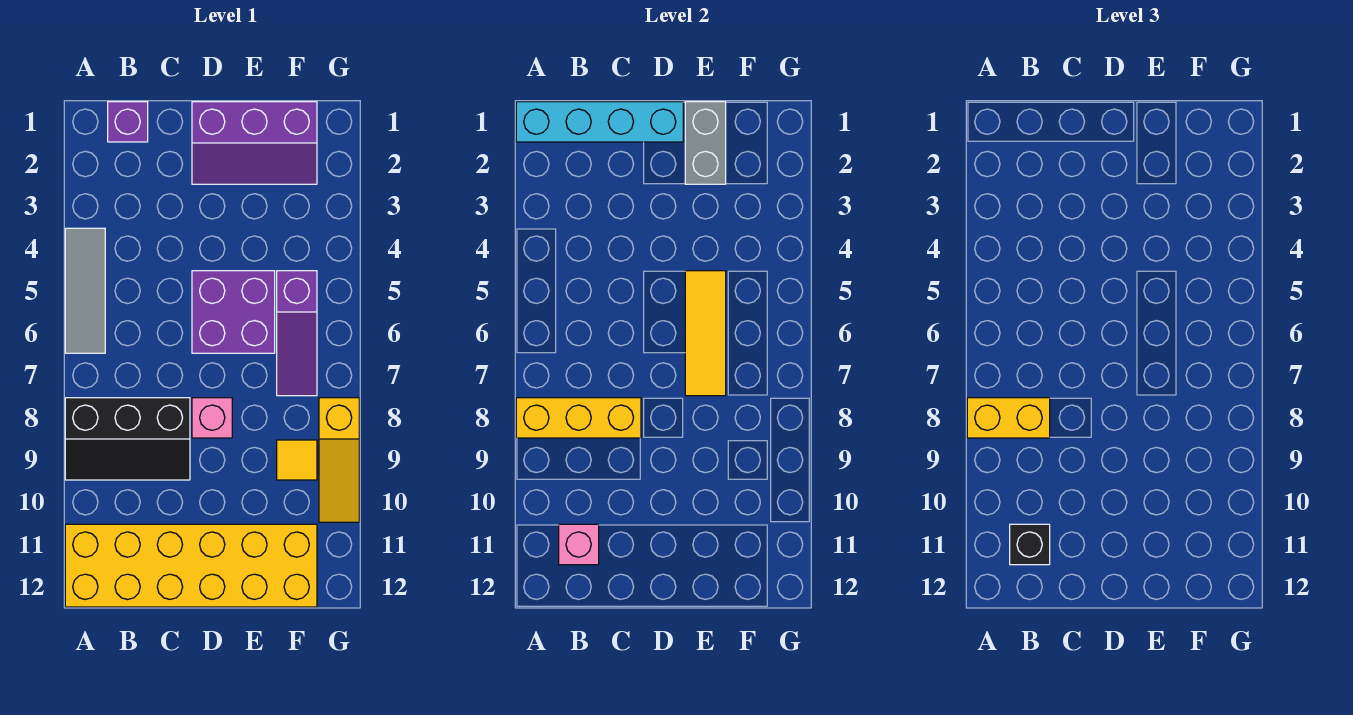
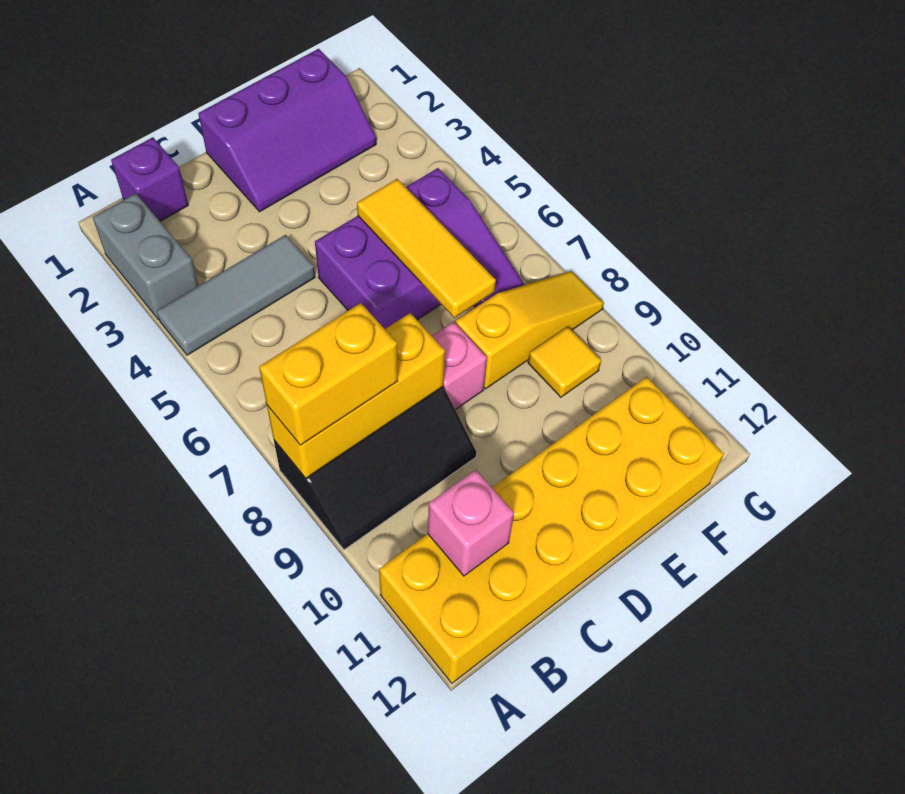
cyan 1x4 brick [516,102,683,142] -> none
grey 1x3 tile [65,228,105,353] -> grey 1x3 tile turned to [157,235,315,355]
black 1x1 brick [1010,524,1050,565] -> none
grey 1x2 brick [685,102,726,184] -> grey 1x2 brick moved to [93,193,198,320]
yellow 1x3 slope [319,398,359,522] -> yellow 1x3 slope turned to [456,271,604,389]

